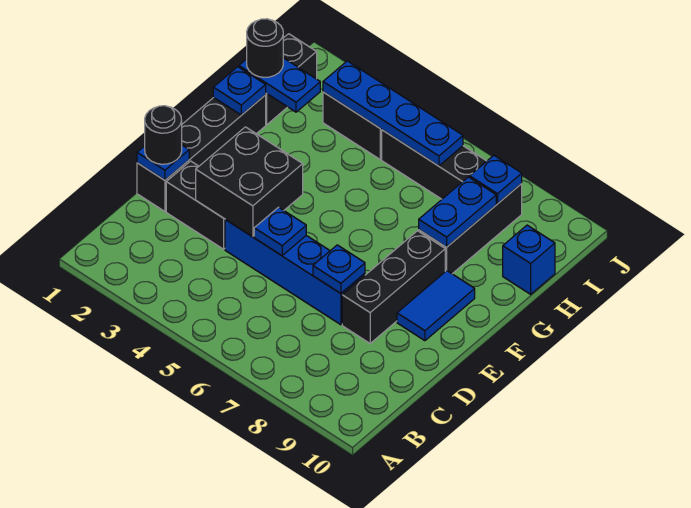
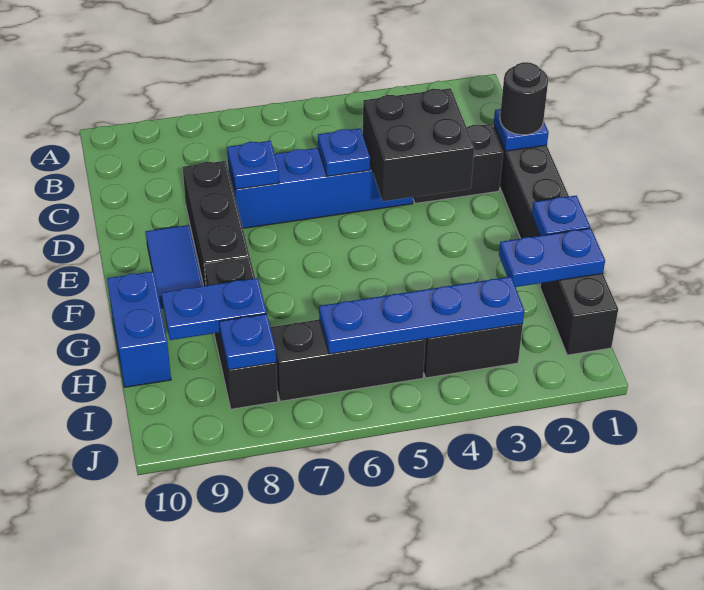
blue 1x2 plate [419,177,496,247] -> blue 1x2 plate turned to [162,278,267,340]
black 1x1 round brick [247,19,283,77] -> none
blue 1x1 brick [503,225,555,294] -> blue 1x2 brick [107,271,171,387]

